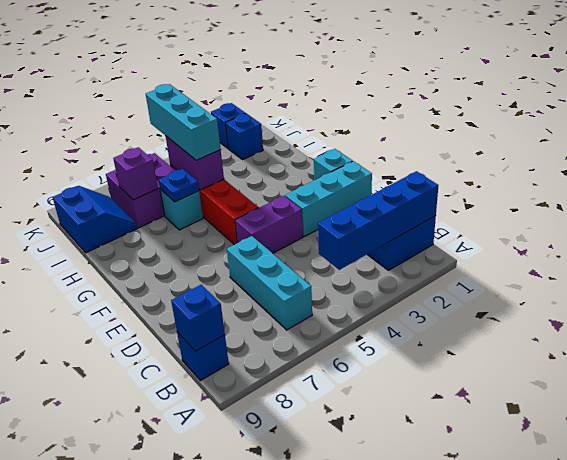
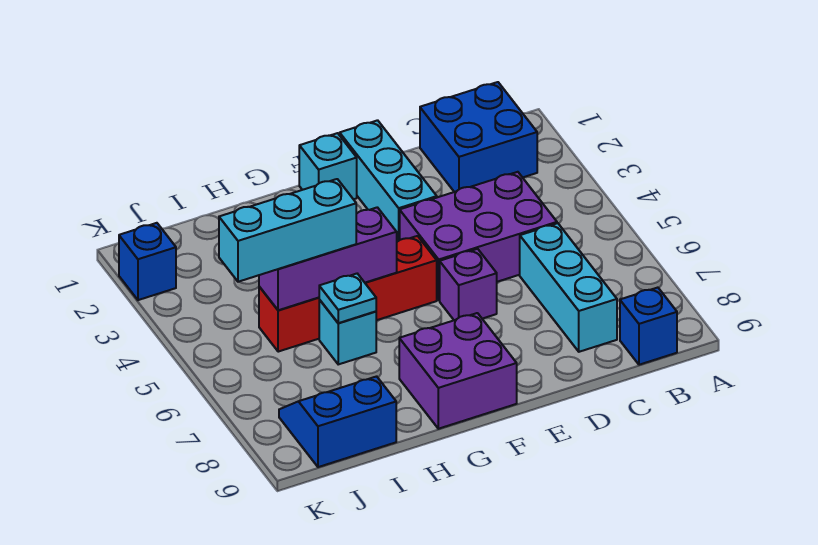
blue 1x4 brick [318,171,438,270] -> none
cyan 1x3 brick [227,236,312,330] -> cyan 1x3 brick turned to [520,223,617,352]
blue 1x1 brick [171,285,225,351] -> none
purple 1x2 brick [235,196,303,253] -> purple 2x3 brick [400,172,557,300]
purple 1x2 brick [166,136,224,190] -> purple 1x3 brick [259,207,397,310]
blue 1x1 plate [159,169,199,202] -> cyan 1x1 plate [319,274,376,323]
purple 2x2 brick [106,153,175,228] -> purple 2x2 brick moved to [399,313,517,429]
purple 1x1 brick [113,147,158,200] -> purple 1x1 brick moved to [440,249,497,320]
blue 1x1 brick [226,114,263,159] -> none

